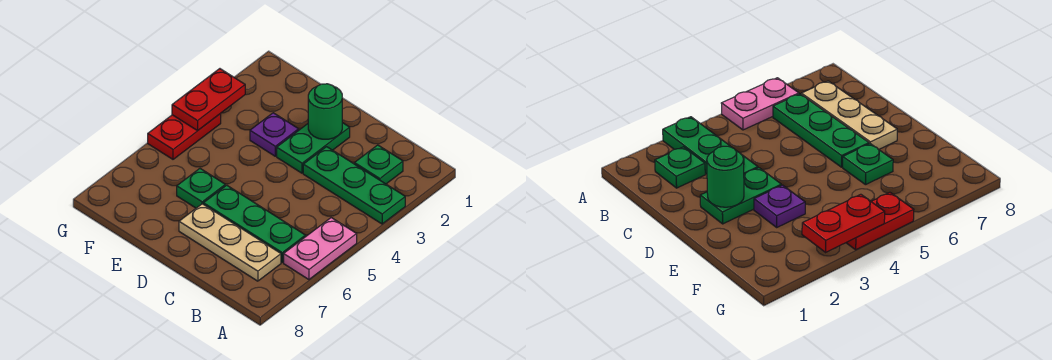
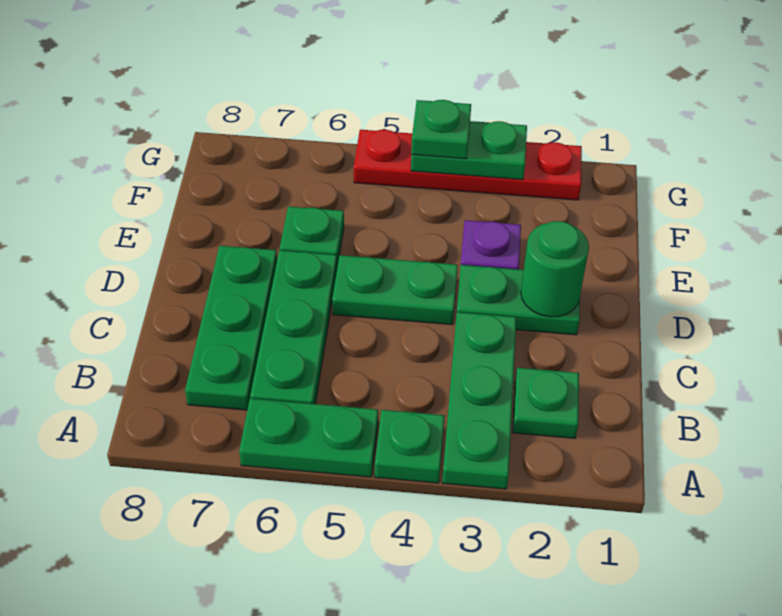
none -> green 1x1 plate [375,410,445,483]
pink 1x2 plate [284,218,357,279] -> green 1x2 plate [239,398,378,477]
tan 1x3 plate [179,204,281,281] -> green 1x3 plate [185,246,277,410]
none -> green 1x2 plate [332,255,458,325]
red 1x2 plate [172,69,245,131] -> green 1x2 plate [411,121,527,180]
red 1x2 plate [148,114,221,159] -> red 1x4 plate [354,130,582,200]
none -> green 1x1 plate [411,100,471,159]

